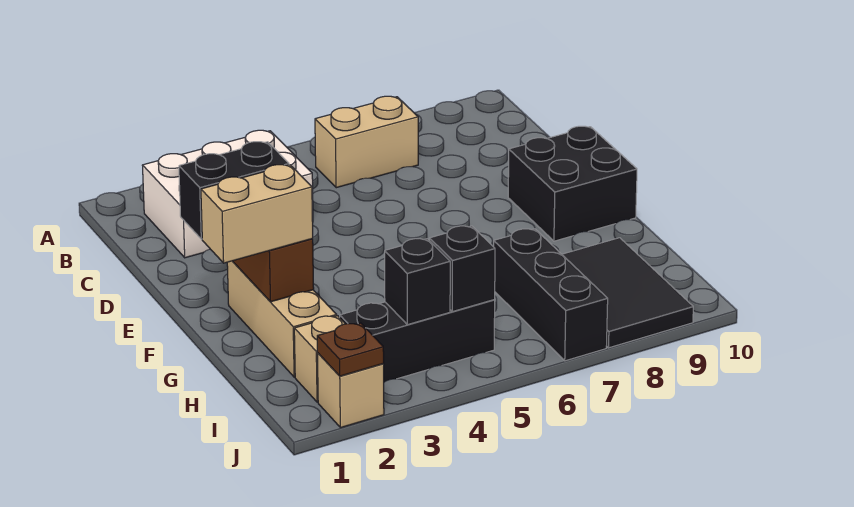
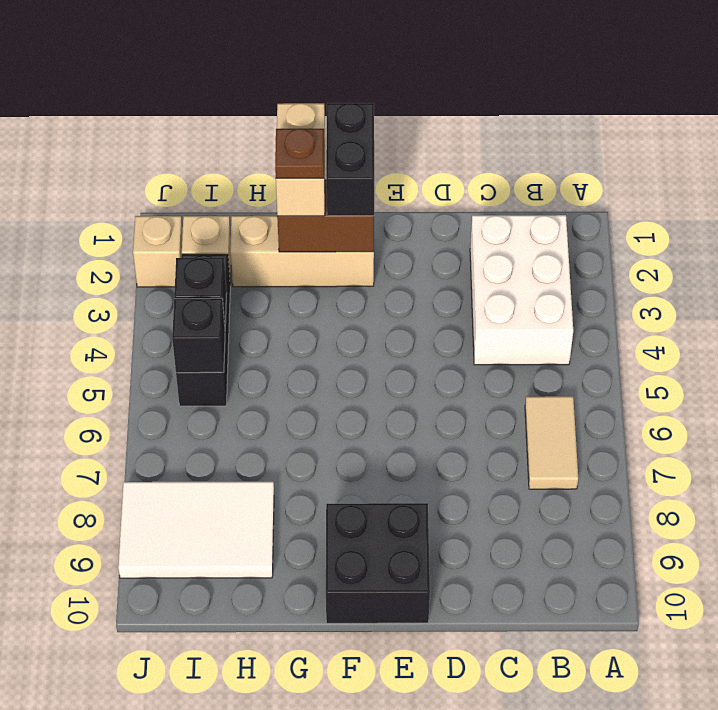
tan 1x2 brick [315,96,418,188] -> tan 1x2 tile [525,396,578,489]
black 1x3 brick [494,229,608,361] -> none
black 2x3 tile [562,238,693,348] -> white 2x3 tile [118,482,274,578]
brown 1x1 plate [317,323,384,376] -> brown 1x1 plate moved to [275,129,324,178]

